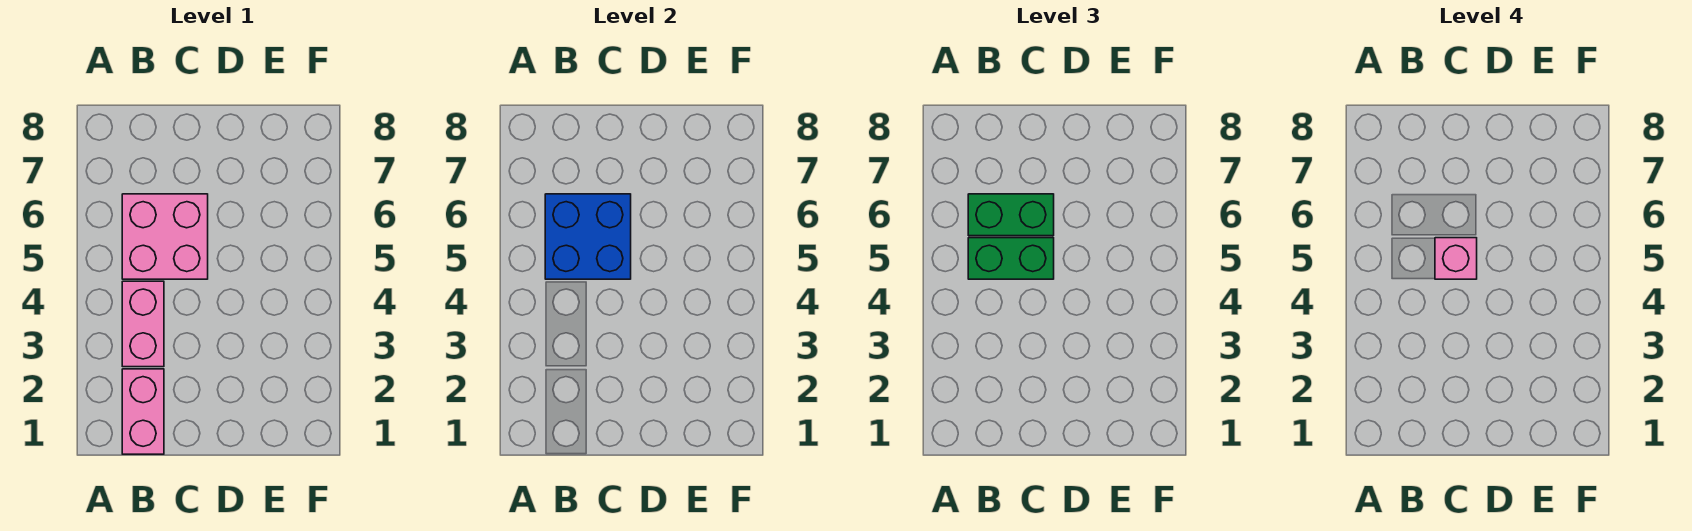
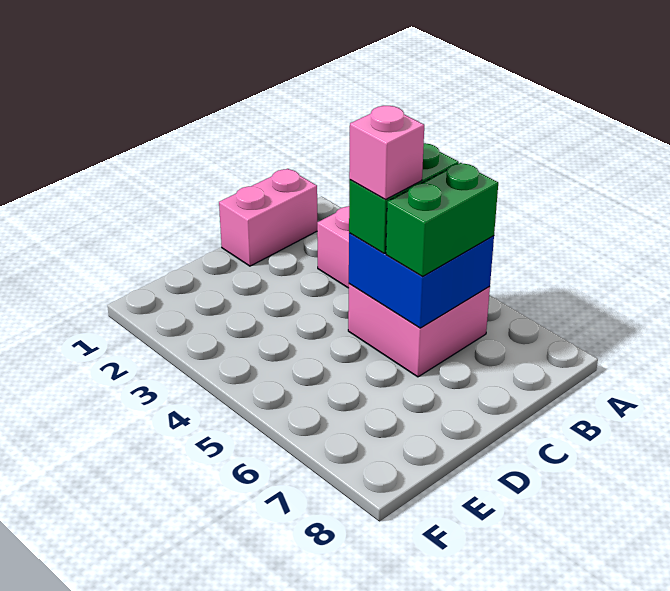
pink 1x2 brick [122,369,164,454] -> pink 1x2 brick turned to [219,169,317,266]

